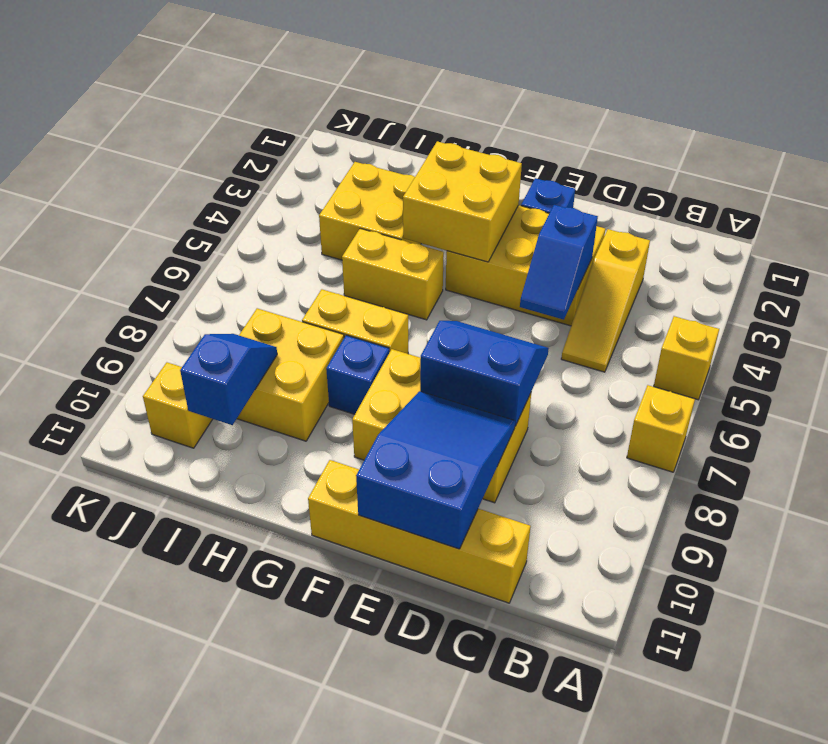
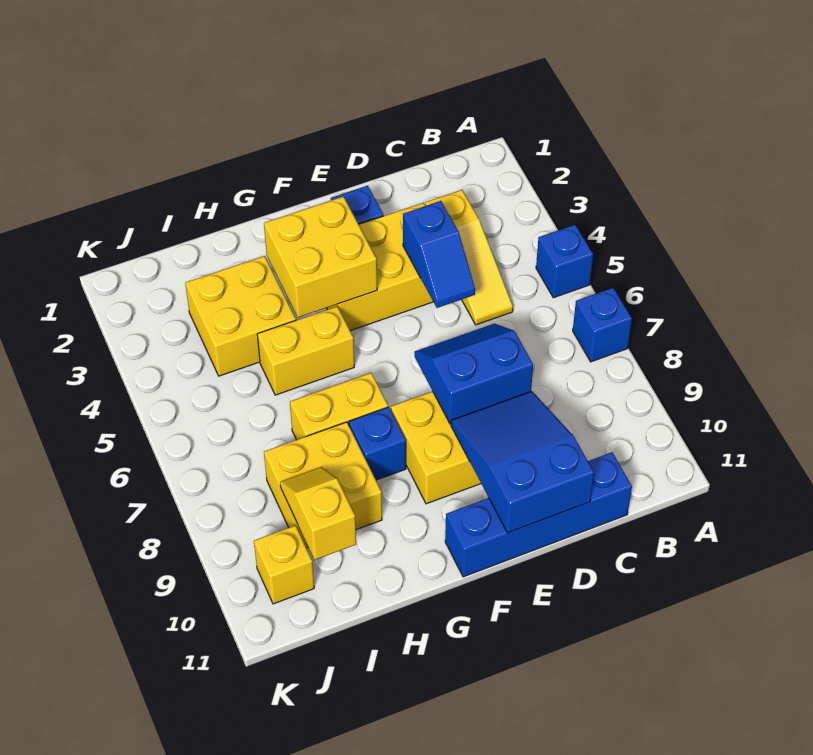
yellow 1x1 brick [654,316,719,400] -> blue 1x1 brick [536,225,593,298]
yellow 1x1 brick [627,385,695,472] -> blue 1x1 brick [573,288,632,362]
yellow 1x4 brick [308,460,531,603] -> blue 1x4 brick [445,452,632,577]
blue 1x2 slope [180,334,277,425] -> yellow 1x2 slope [280,467,356,560]

